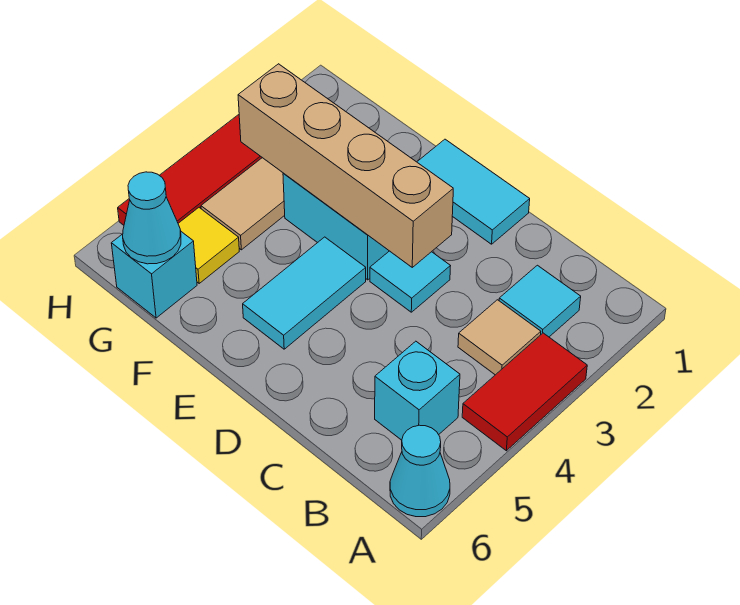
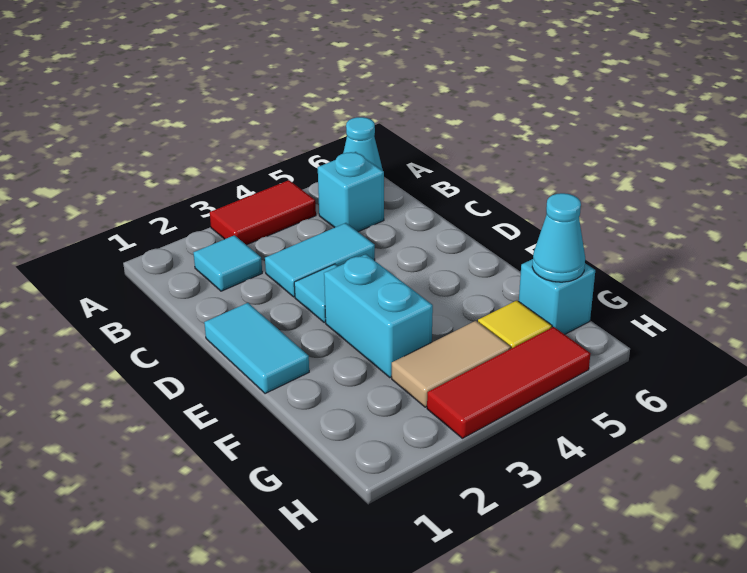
tan 1x1 tile [458,300,541,375] -> none
tan 1x4 brick [238,64,453,267] -> none
cyan 1x2 tile [243,237,366,349] -> cyan 1x2 tile moved to [265,223,375,297]

